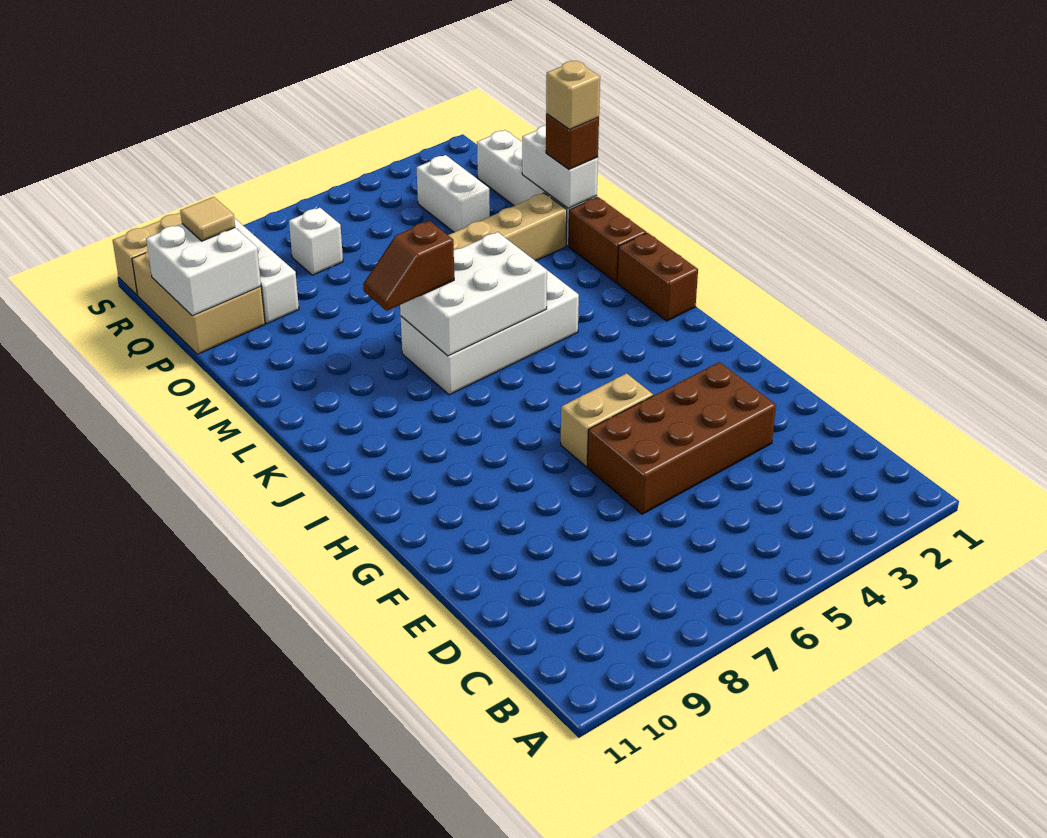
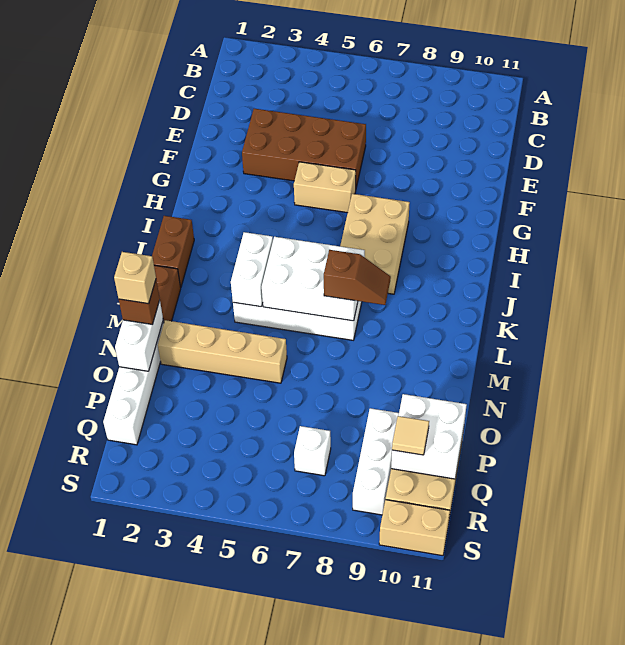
none -> tan 2x3 brick [340,194,410,294]
white 1x2 brick [416,155,490,232] -> white 1x2 brick moved to [231,232,273,307]

